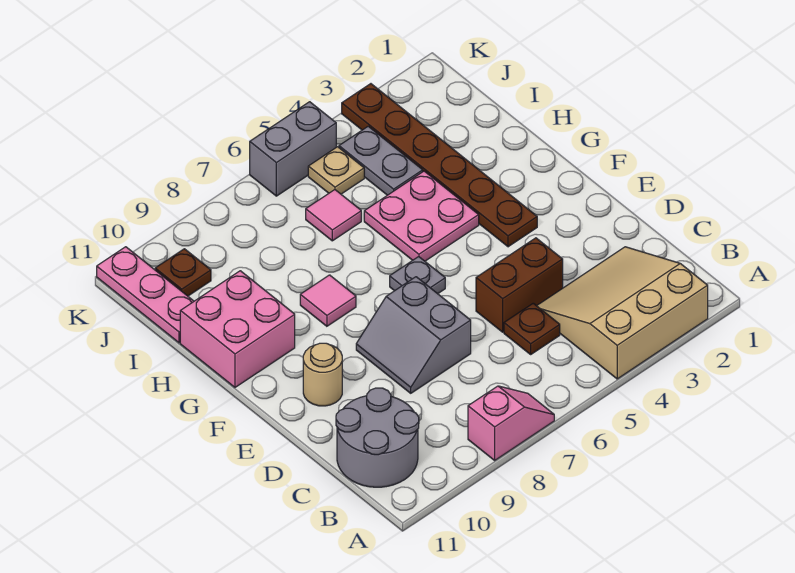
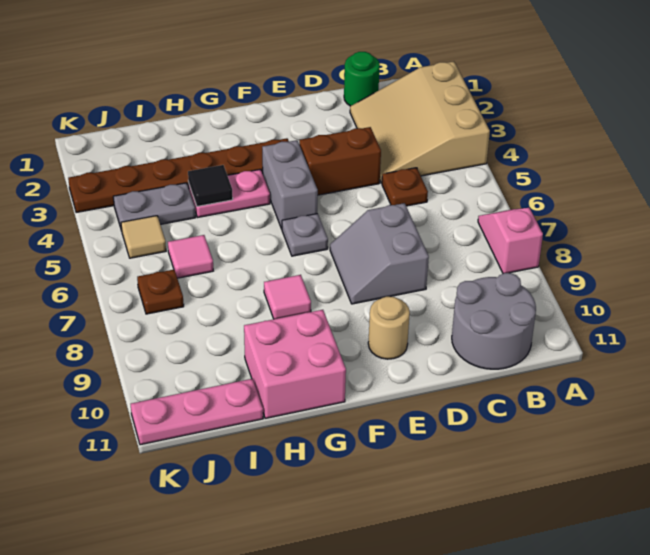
none -> green 1x1 round brick [344,52,380,106]
brown 1x2 brick [476,238,563,332] -> brown 1x2 brick turned to [299,127,381,195]
grey 2x2 slope [356,277,471,393] -> grey 2x2 slope turned to [330,203,429,304]
pink 2x2 plate [364,171,479,261] -> pink 1x2 plate [189,169,270,217]
none -> black 1x1 tile [188,165,233,206]
tan 1x1 plate [308,147,364,194] -> tan 1x1 tile [121,216,166,258]
brown 1x1 plate [155,249,211,296] -> brown 1x1 plate moved to [137,270,184,314]
grey 1x2 brick [250,102,336,196] -> grey 1x2 brick moved to [262,140,318,229]

